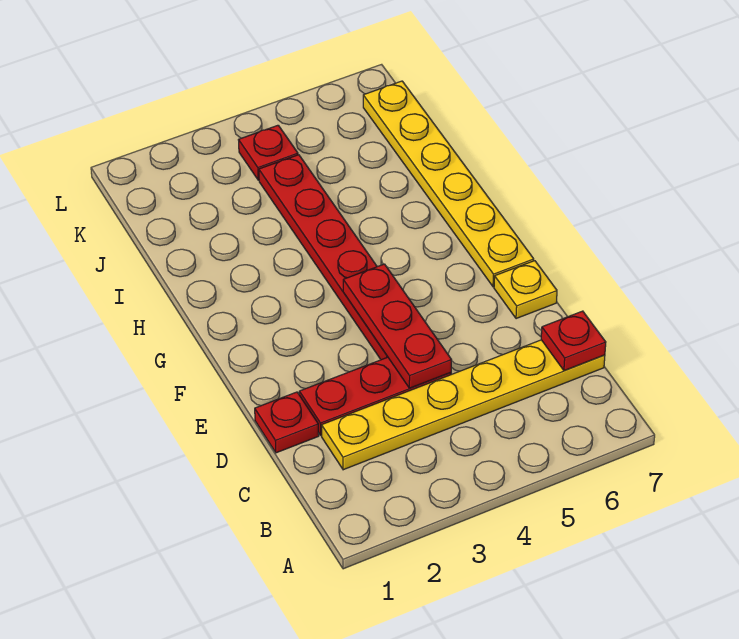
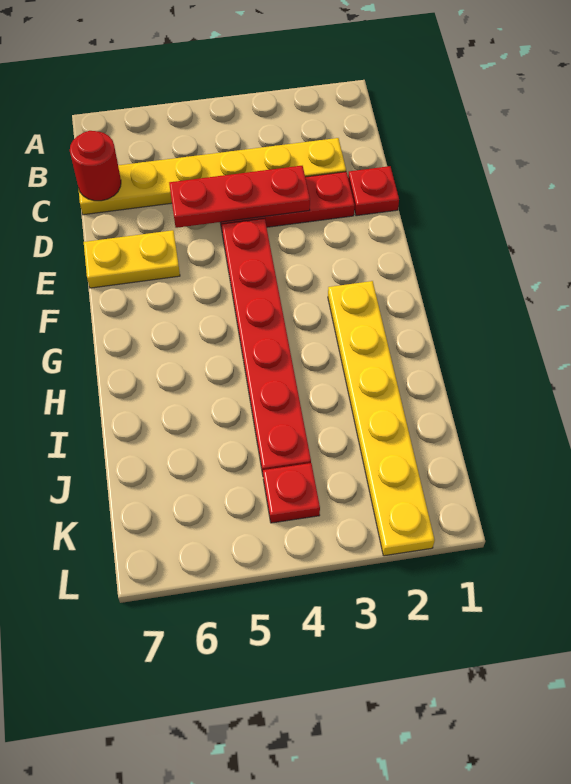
red 1x1 plate [541,311,606,371] -> red 1x1 round brick [70,131,121,201]
red 1x3 plate [343,264,452,388] -> red 1x3 plate turned to [169,166,310,228]
yellow 1x1 plate [494,261,557,319] -> yellow 1x2 plate [84,230,180,288]
yellow 1x6 plate [363,81,534,287] -> yellow 1x6 plate moved to [328,281,435,556]

